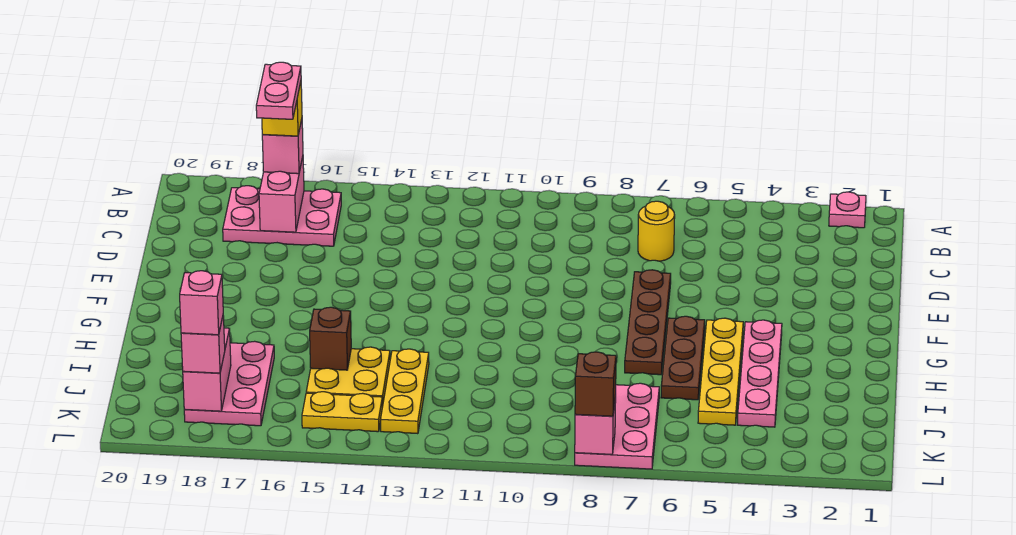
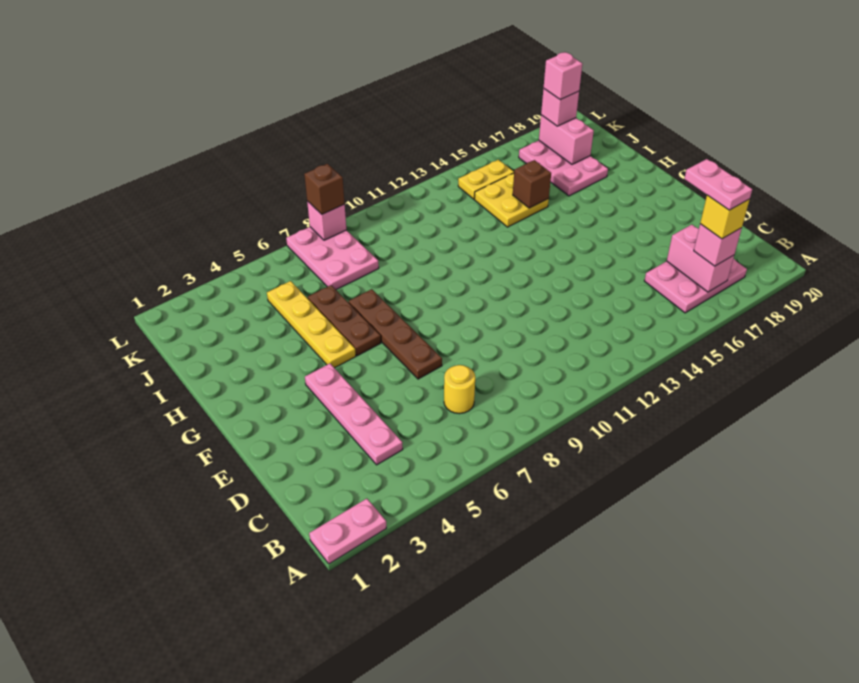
pink 1x1 plate [829,192,866,228] -> pink 1x2 plate [309,499,386,564]
pink 1x4 plate [738,320,782,427] -> pink 1x4 plate moved to [305,363,403,465]
yellow 1x3 plate [380,349,429,434] -> none

